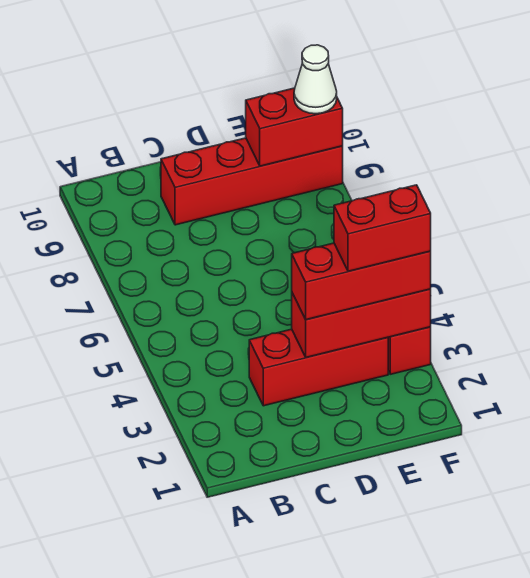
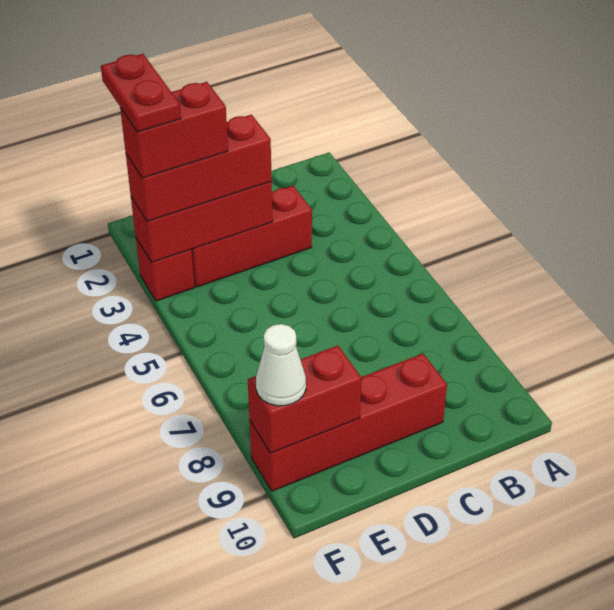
none -> red 1x2 plate [101,54,181,132]

